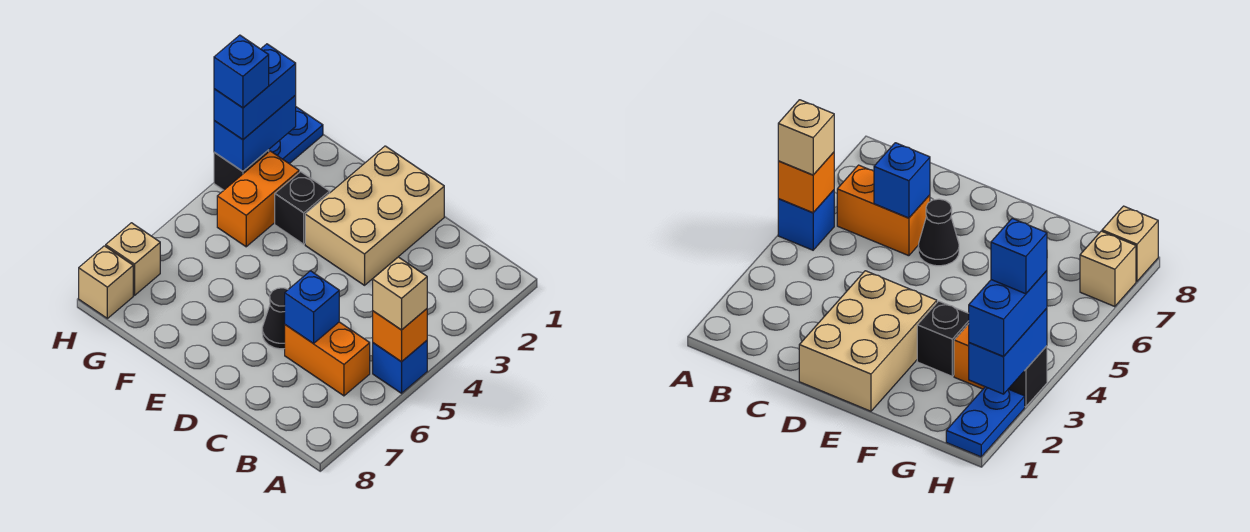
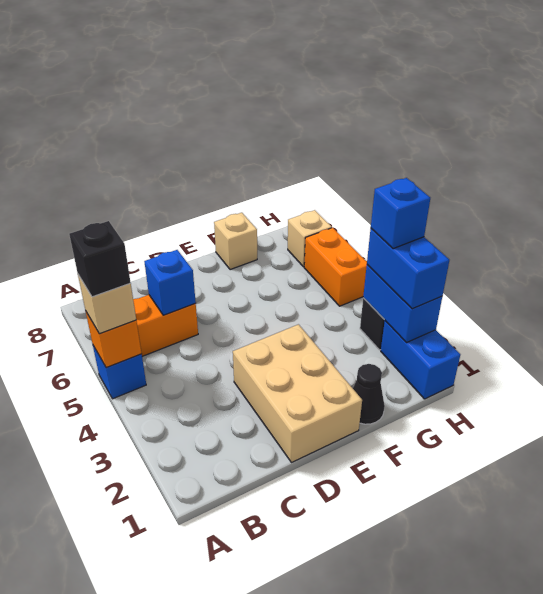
black 1x1 cone [262,288,288,349] -> black 1x1 cone moved to [353,364,385,424]
black 1x1 brick [275,172,330,244] -> black 1x1 brick moved to [69,221,131,297]
orange 1x2 brick [217,151,299,247] -> orange 1x2 brick moved to [304,228,367,306]
blue 1x2 plate [269,107,323,164] -> blue 1x2 brick [381,321,460,399]
tan 1x1 brick [79,246,133,318] -> tan 1x1 brick moved to [214,213,257,270]

